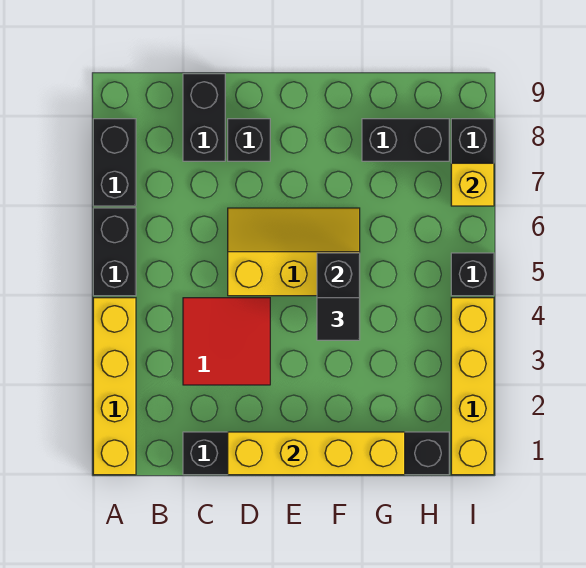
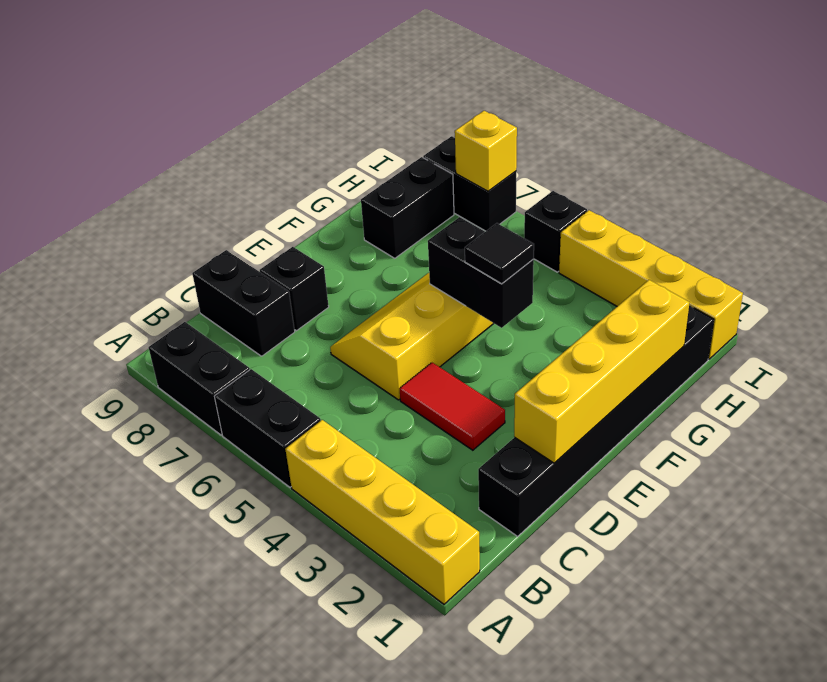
red 2x2 tile [183,298,270,385] -> red 1x2 tile [400,363,505,450]

